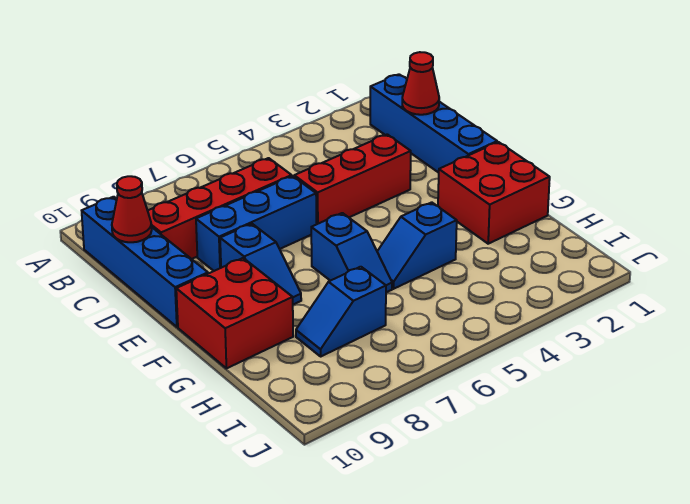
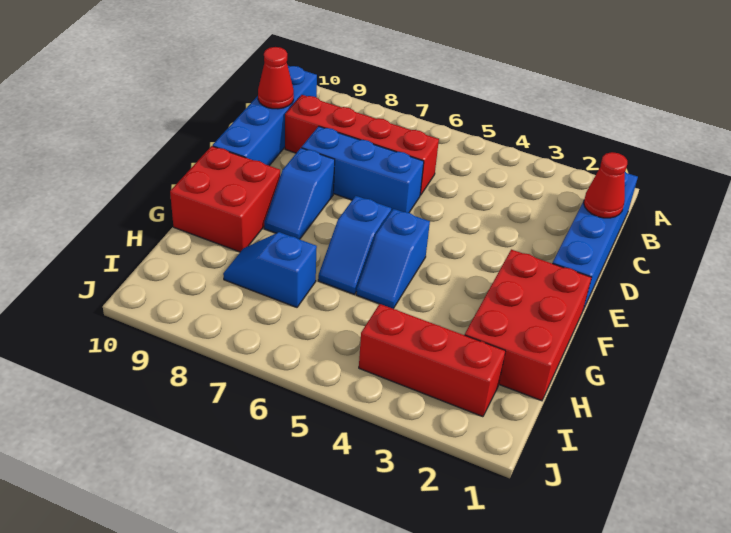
red 1x3 brick [294,134,411,224] -> red 1x3 brick moved to [359,304,505,417]
red 2x2 brick [438,142,550,244] -> red 2x3 brick [465,249,592,401]
blue 1x2 slope [377,202,457,289] -> blue 1x2 slope turned to [356,209,430,309]

